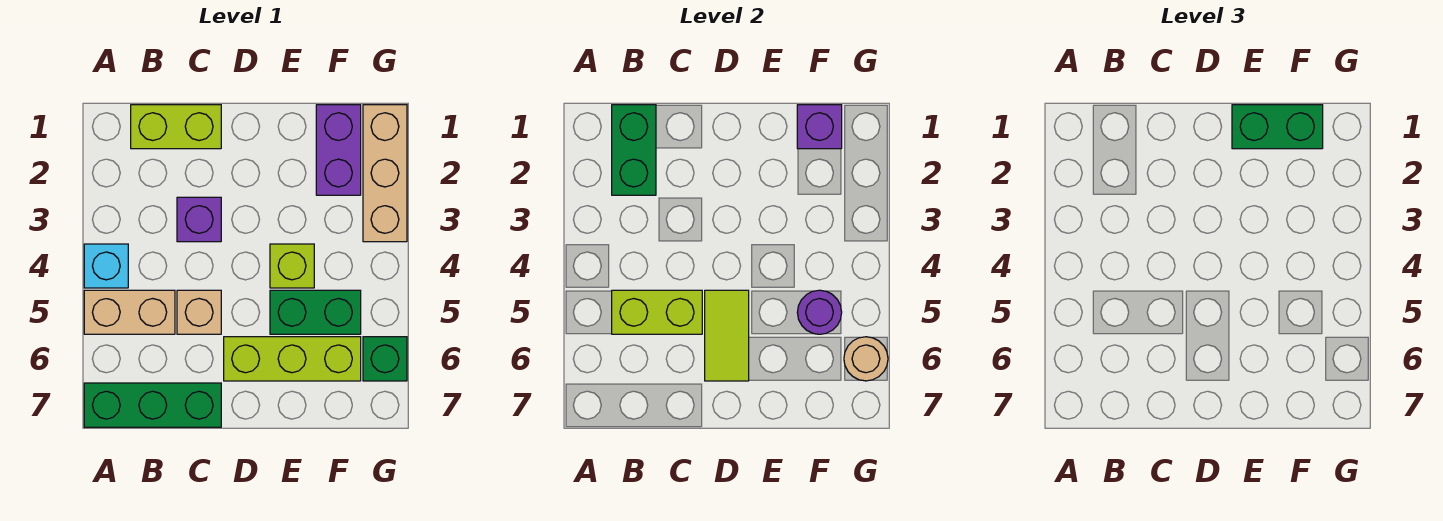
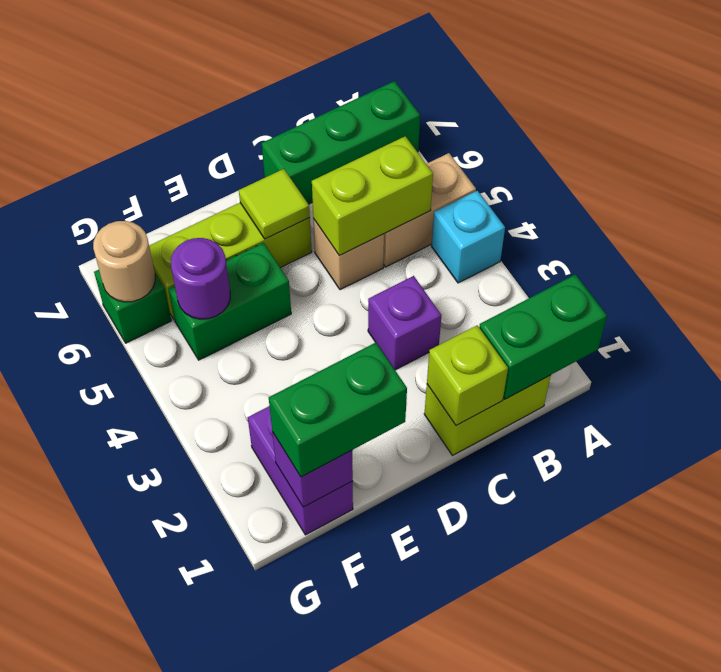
green 1x2 brick [612,105,656,195] -> green 1x2 brick turned to [479,274,607,399]
lime 1x2 tile [705,290,749,381] -> lime 1x1 tile [239,169,310,239]
lime 1x1 brick [270,244,314,288] -> lime 1x1 brick moved to [427,325,508,425]
tan 1x3 brick [363,105,407,242] -> none

